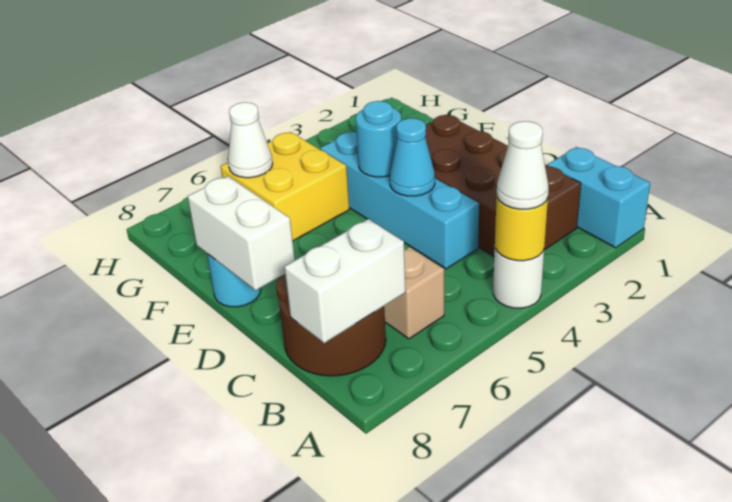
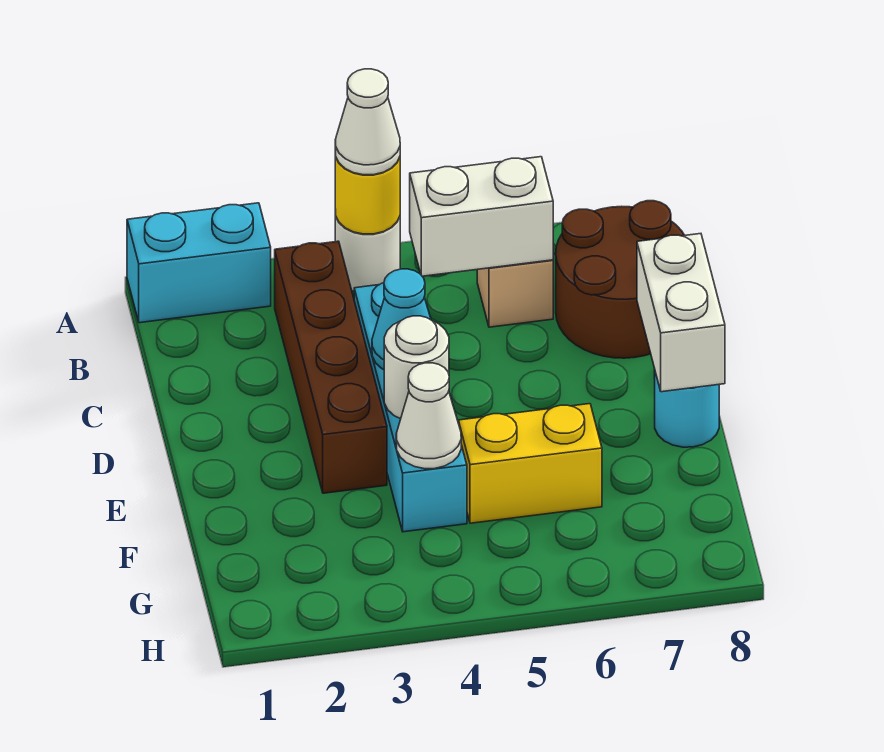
cyan 1x2 brick [547,147,650,248] -> cyan 1x2 brick turned to [127,203,271,323]
brown 2x4 brick [425,115,581,256] -> brown 1x4 brick [275,241,387,493]
white 1x2 brick [284,219,406,343] -> white 1x2 brick moved to [410,157,553,276]
cyan 1x1 round brick [356,101,401,177] -> white 1x1 round brick [384,316,449,419]
yellow 2x2 brick [221,132,349,241] -> yellow 1x2 brick [458,404,602,523]
white 1x1 cone [228,102,273,178] -> white 1x1 cone moved to [396,363,461,469]

